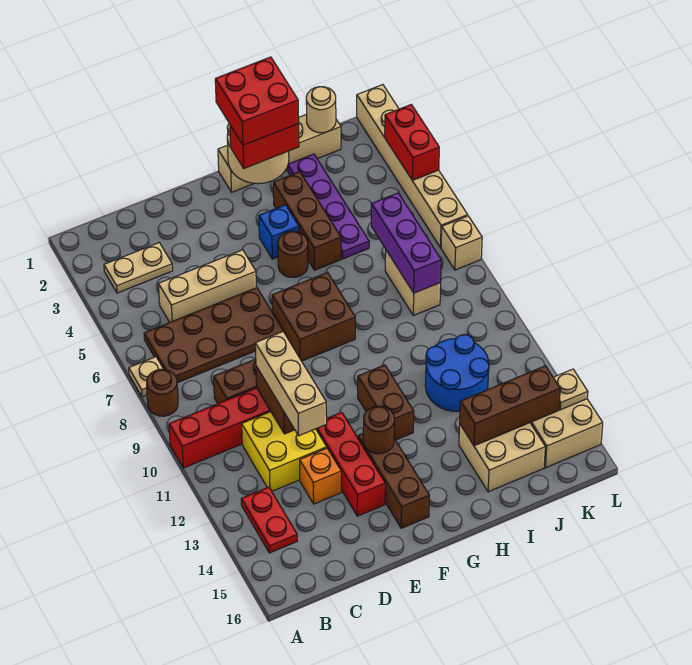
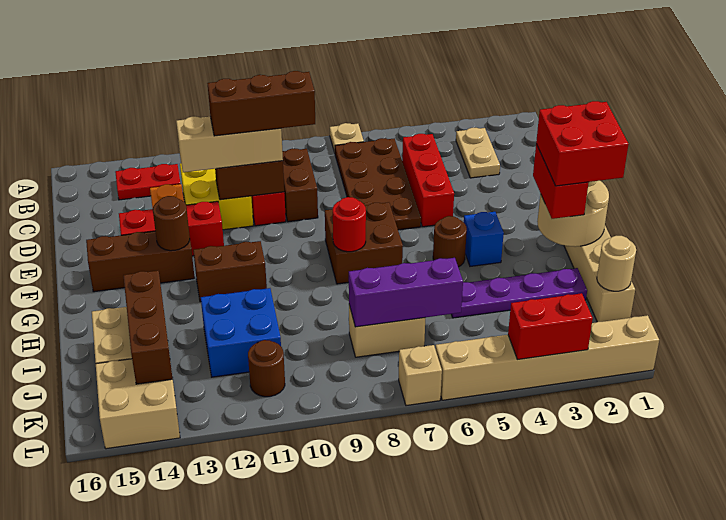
brown 1x1 round brick [147,369,178,416] -> brown 1x1 round brick moved to [248,340,285,397]
tan 1x3 brick [158,250,256,322] -> red 1x3 brick [402,134,454,227]
none -> red 1x1 round brick [333,197,366,252]
brown 1x3 brick [273,172,341,270] -> brown 1x3 brick moved to [207,71,315,136]
blue 2x2 round brick [425,335,489,412] -> blue 2x2 brick [201,288,281,377]
tan 1x1 plate [553,369,588,410] -> none

